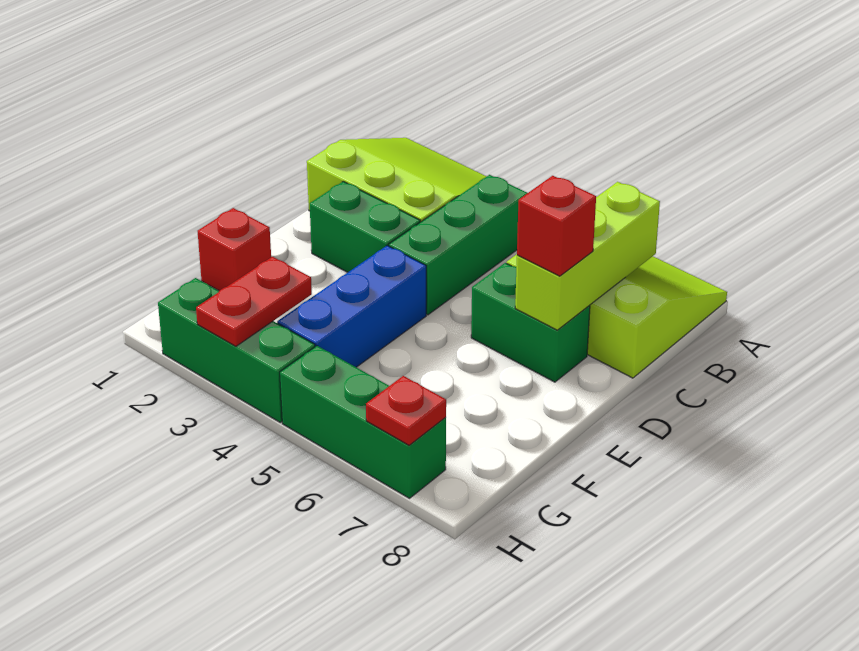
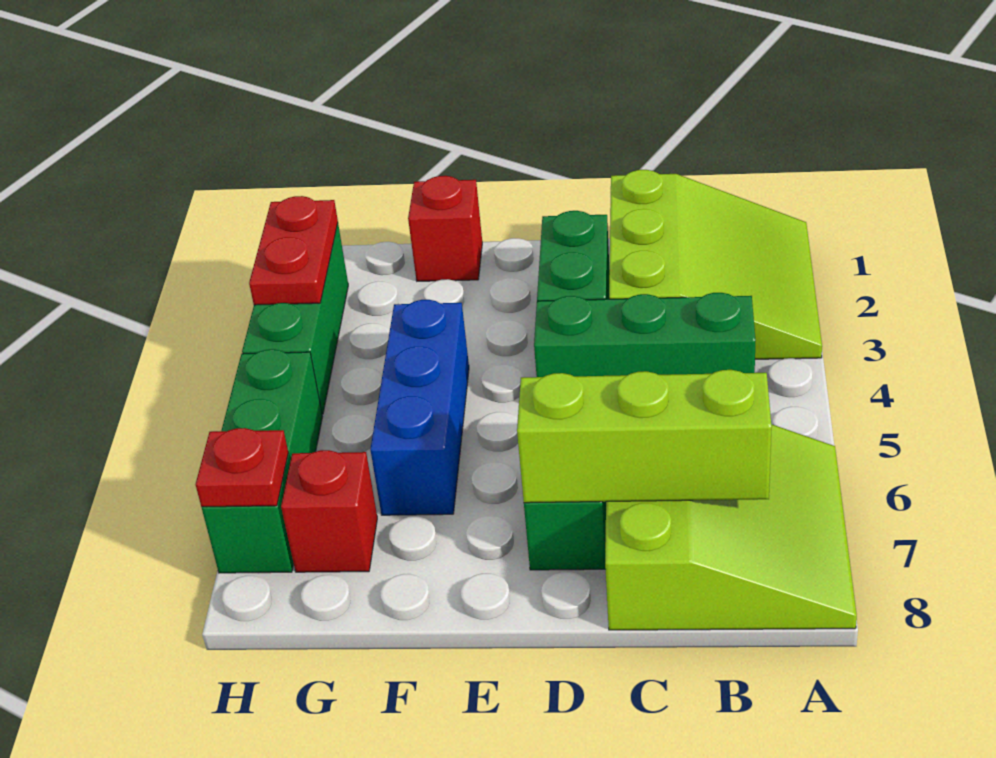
red 1x1 brick [517,176,596,276] -> red 1x1 brick moved to [281,450,377,572]
blue 1x3 brick [277,246,426,367] -> blue 1x3 brick turned to [370,300,469,515]
red 1x2 plate [196,256,312,346] -> red 1x2 plate turned to [249,196,338,305]

